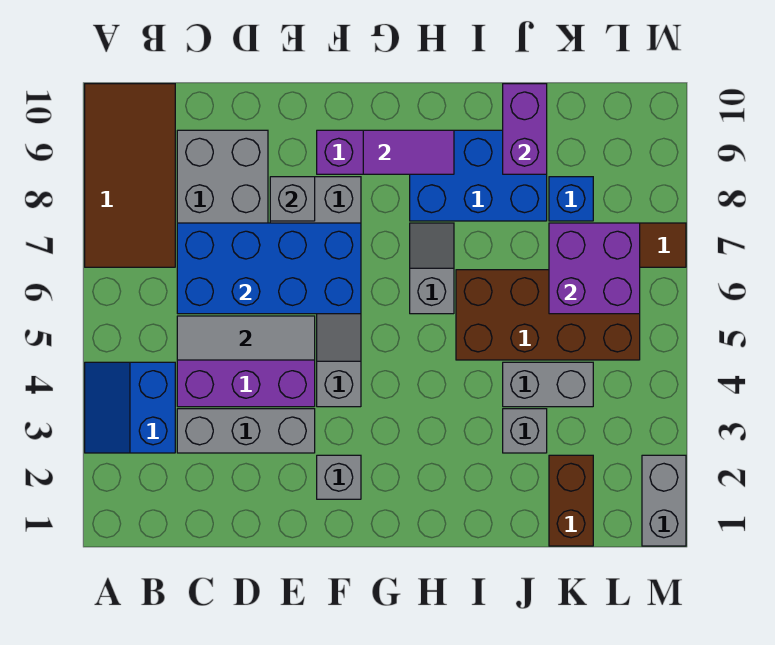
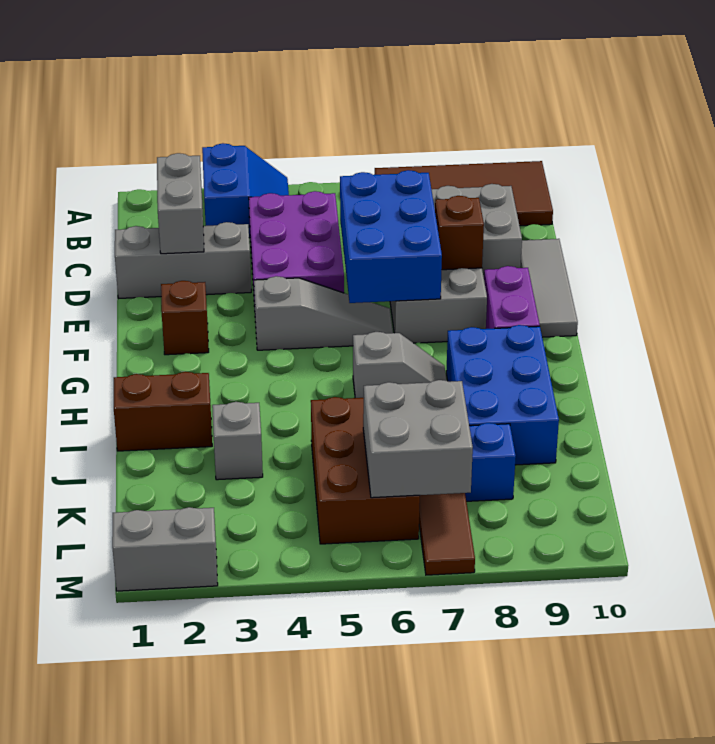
blue 2x2 slope [85,362,175,453] -> blue 2x2 slope turned to [202,143,289,238]
grey 1x3 brick [177,409,315,453] -> grey 1x3 brick turned to [115,222,251,298]
grey 1x3 tile [177,316,315,360] -> grey 1x3 tile moved to [520,239,578,337]
blue 2x4 brick [177,223,361,314] -> blue 2x3 brick [340,170,442,303]
grey 1x1 brick [270,177,315,221] -> brown 1x1 brick [435,196,484,270]
grey 1x1 brick [317,455,361,499] -> brown 1x1 brick [161,281,209,355]
purple 1x2 tile [363,130,454,174] -> none
brown 2x4 brick [456,270,640,360] -> brown 2x3 brick [311,397,420,544]
grey 1x2 brick [503,362,593,407] -> grey 1x2 brick moved to [157,153,204,254]
purple 1x2 brick [503,84,547,174] -> none
brown 1x2 brick [549,455,593,546] -> brown 1x2 brick moved to [114,372,212,451]
purple 2x2 brick [549,223,640,314] -> grey 2x2 brick [363,380,473,498]

